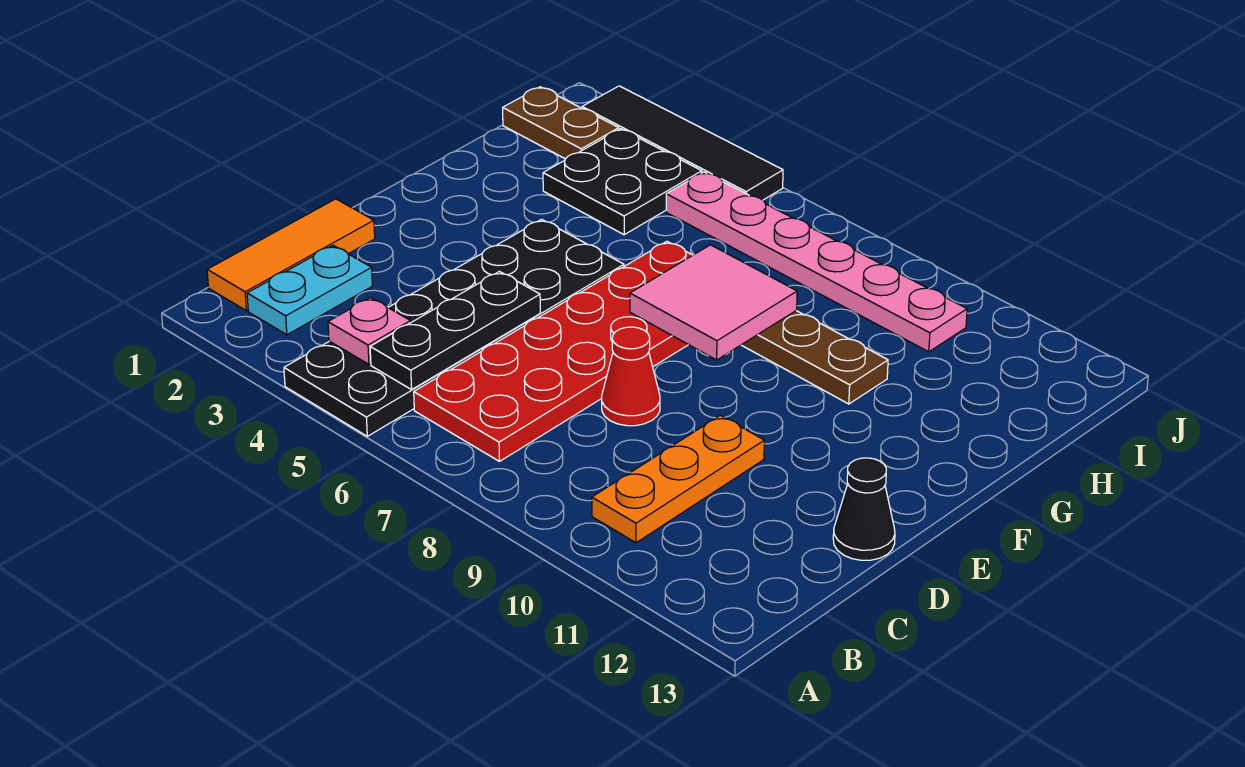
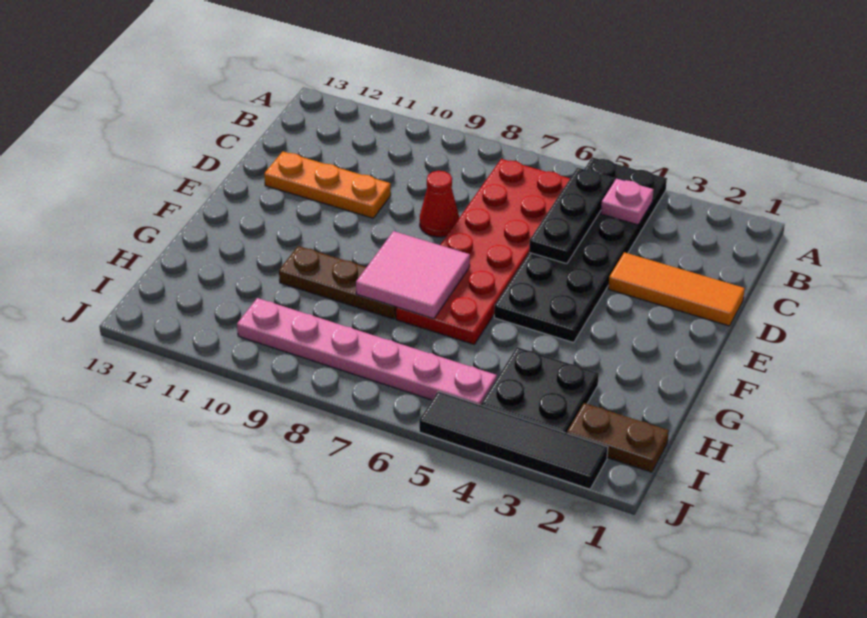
orange 1x3 tile [207,199,375,311] -> orange 1x3 tile turned to [608,252,745,326]
cyan 1x2 plate [247,245,372,335] -> none
orange 1x3 plate [592,415,764,543] -> orange 1x3 plate turned to [264,151,391,218]
black 1x1 cone [833,458,895,560] -> none

